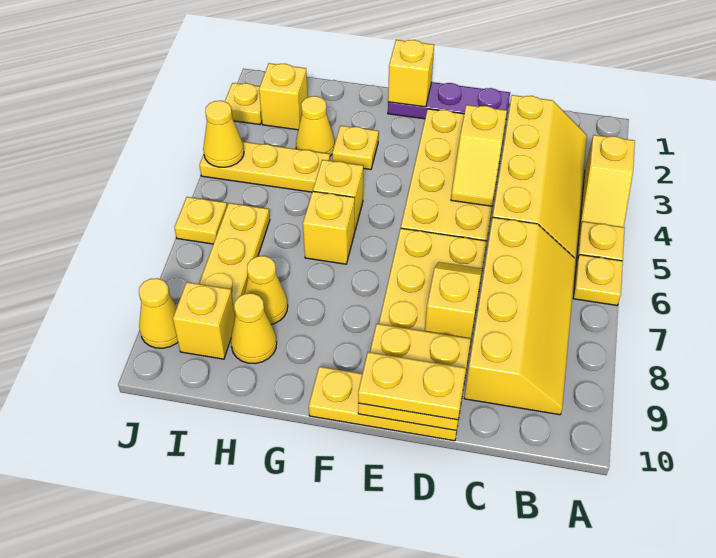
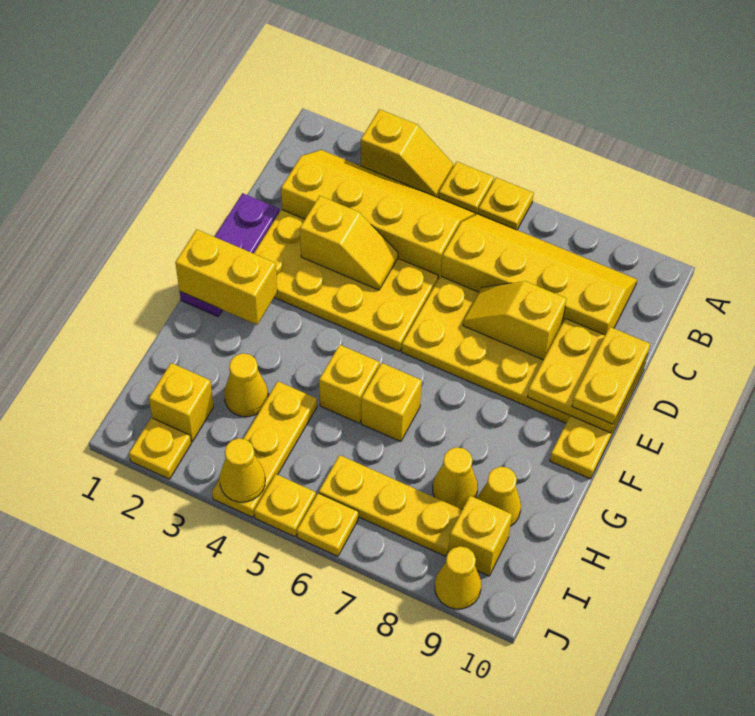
yellow 1x1 brick [388,40,434,107] -> yellow 1x2 brick [175,229,277,325]
yellow 1x1 plate [332,126,379,170] -> yellow 1x1 plate moved to [254,474,316,537]

